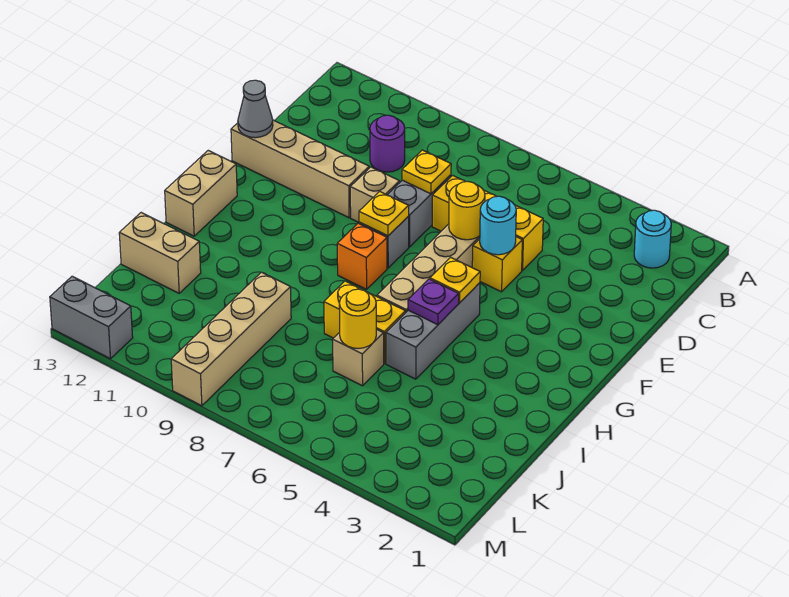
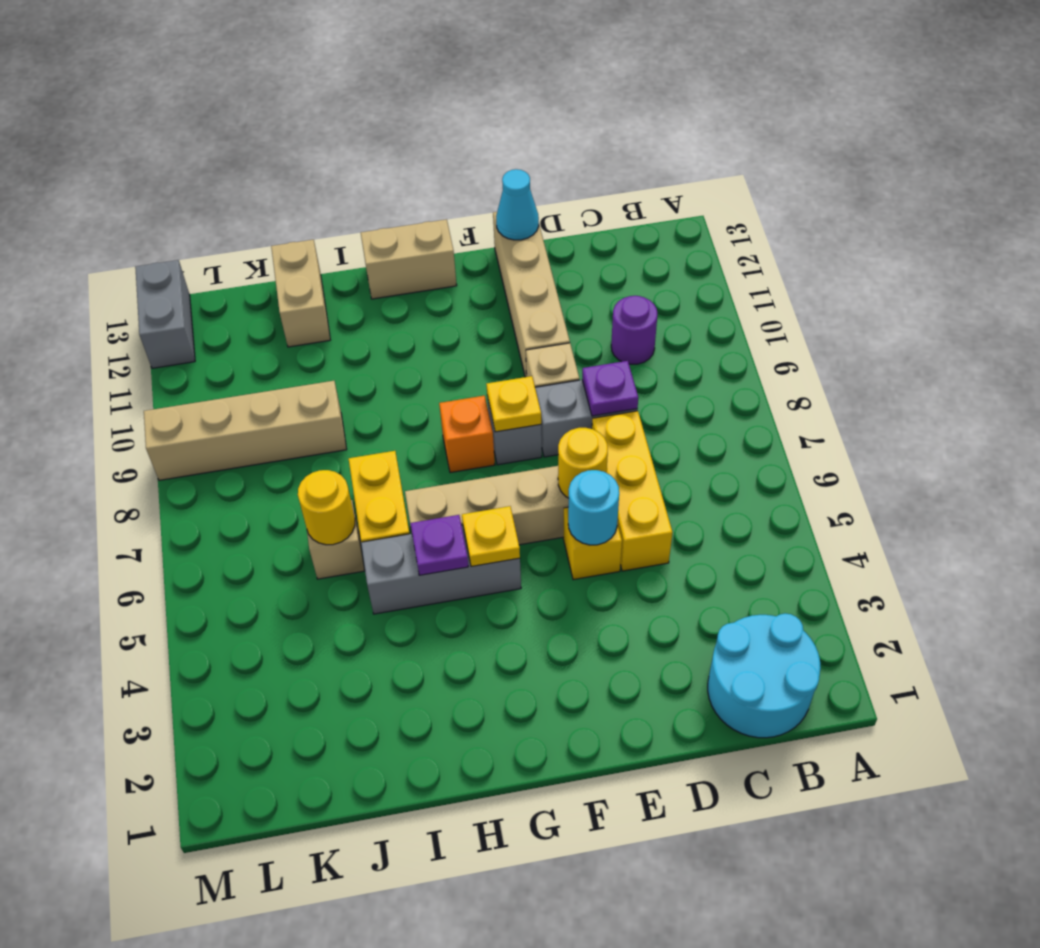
cyan 1x1 round brick [634,210,671,268] -> cyan 2x2 round brick [708,613,821,738]
yellow 1x1 plate [402,150,451,194] -> purple 1x1 plate [582,361,638,416]
grey 1x1 cone [238,80,273,138] -> cyan 1x1 cone [496,169,539,240]

